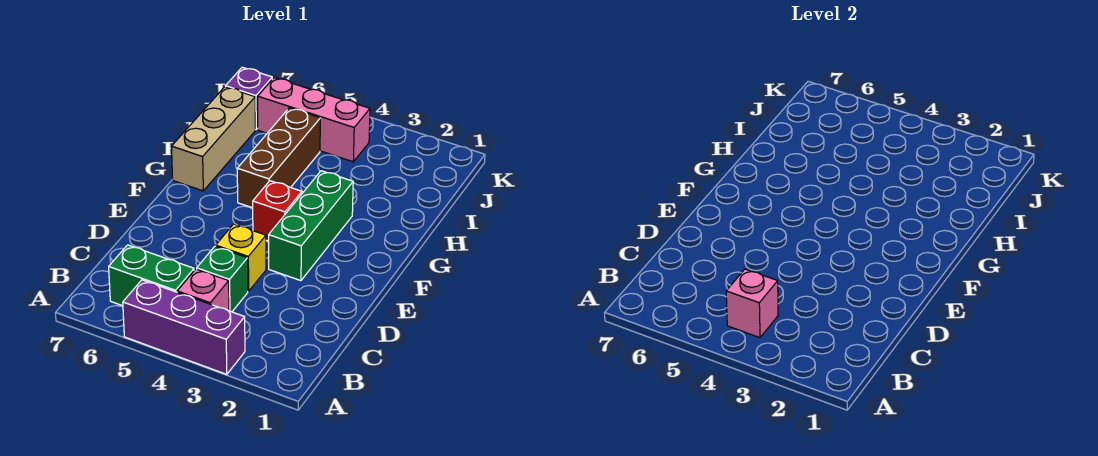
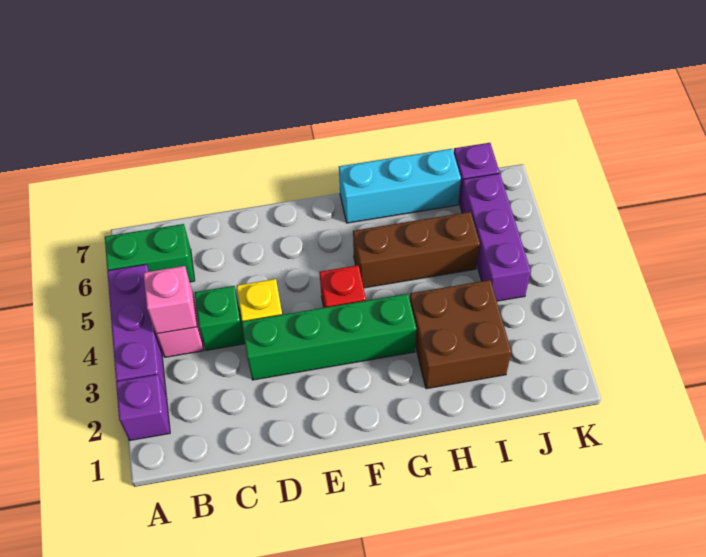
none -> purple 1x1 brick [116,374,170,441]
green 1x2 brick [109,245,194,306] -> green 1x2 brick turned to [105,224,195,282]
green 1x3 brick [269,171,353,281] -> green 1x4 brick [242,294,416,380]
tan 1x3 brick [172,87,255,191] -> cyan 1x3 brick [339,149,461,223]
none -> brown 2x2 brick [410,280,511,389]
pink 1x3 brick [258,78,370,162] -> purple 1x3 brick [460,173,531,301]

